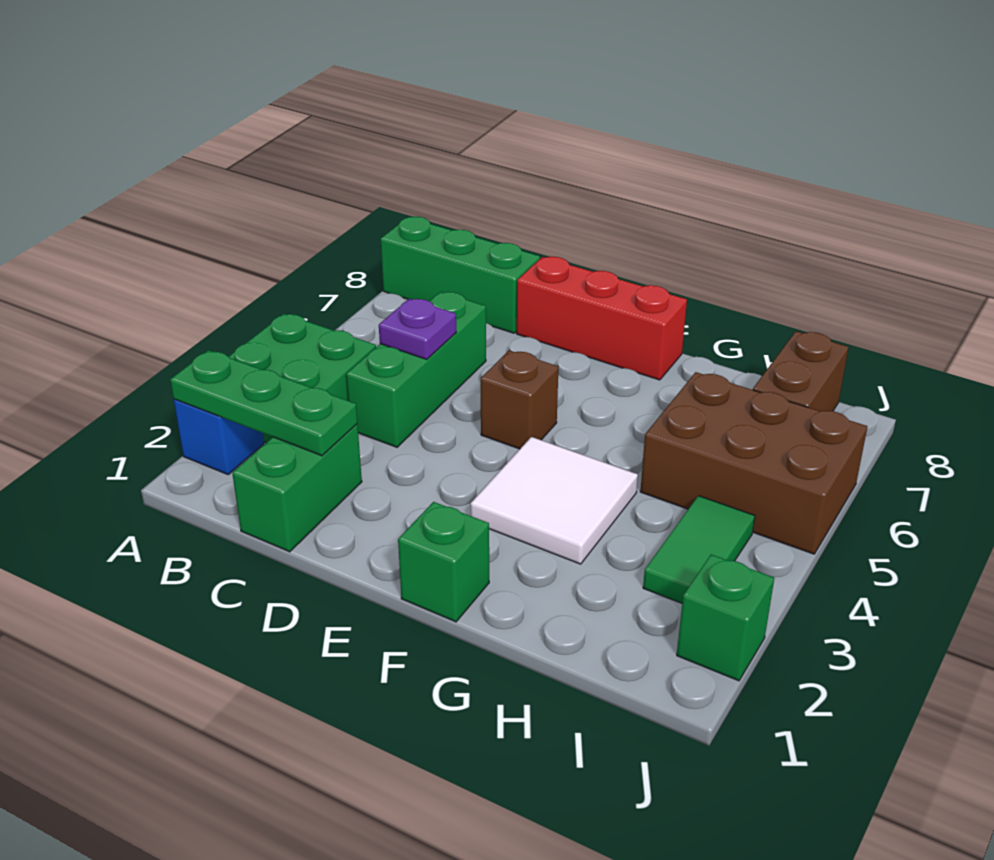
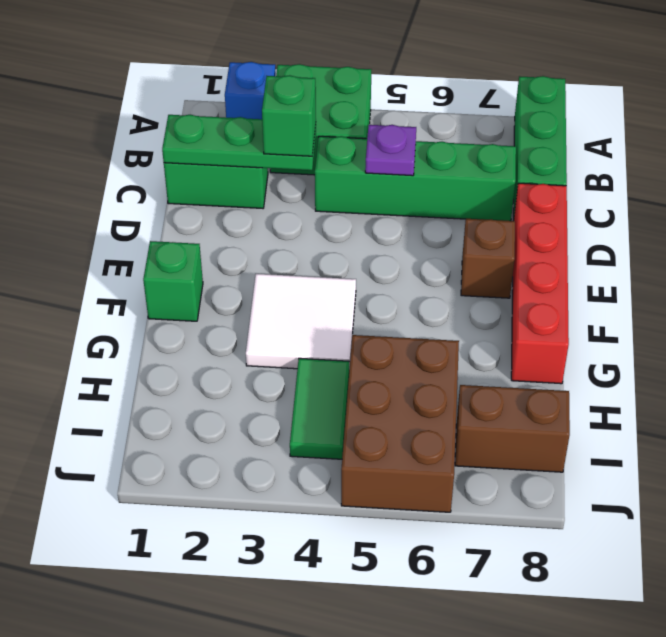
green 1x3 plate [170,350,357,456] -> green 1x3 plate turned to [162,115,316,170]
green 1x3 brick [346,292,486,447] -> green 1x4 brick [315,136,516,221]
red 1x3 brick [517,257,687,380] -> red 1x4 brick [511,183,569,384]
brown 1x1 brick [481,350,559,449] -> brown 1x1 brick moved to [461,219,515,298]
green 1x2 tile [643,496,755,603] -> green 1x2 tile turned to [290,358,349,459]
green 1x1 brick [677,554,774,681] -> green 1x1 brick moved to [262,75,316,156]

